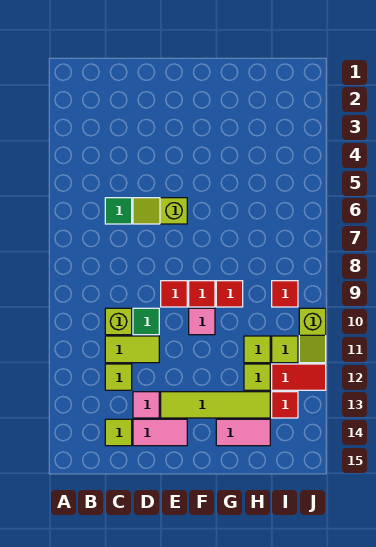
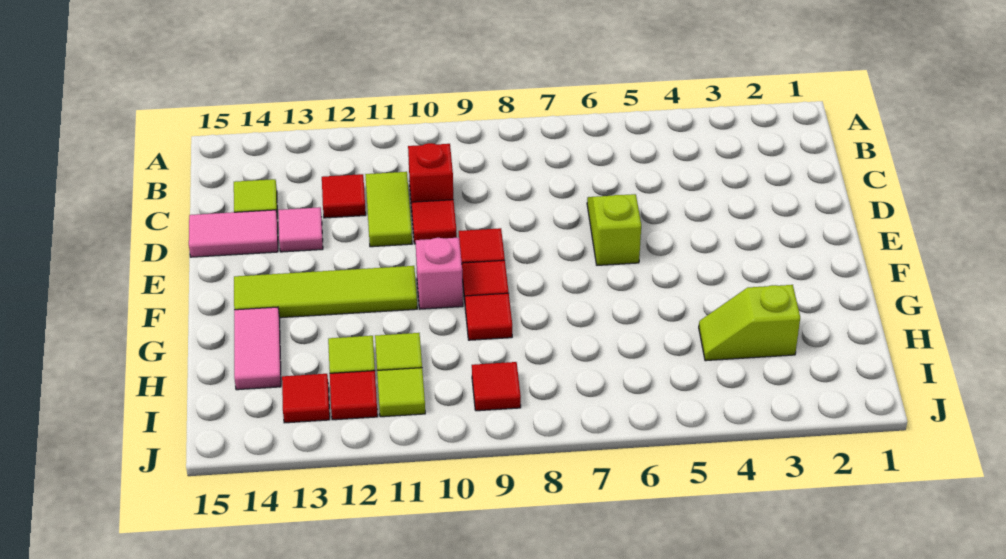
green 1x1 tile [105,198,132,224] -> none
lime 1x1 brick [105,308,132,335] -> red 1x1 brick [408,143,453,208]
lime 1x1 tile [105,364,132,390] -> red 1x1 tile [322,174,366,218]
green 1x1 tile [133,308,159,335] -> red 1x1 tile [412,200,457,244]
pink 1x2 tile [133,419,187,446] -> pink 1x2 tile turned to [189,210,278,257]
lime 1x4 tile [161,392,270,418] -> lime 1x4 tile turned to [234,266,417,318]
pink 1x1 tile [189,308,215,335] -> pink 1x1 brick [416,238,463,309]
red 1x2 tile [272,364,326,390] -> red 1x1 tile [330,371,378,420]
lime 1x2 slope [299,308,326,363] -> lime 1x2 slope moved to [699,285,800,361]

